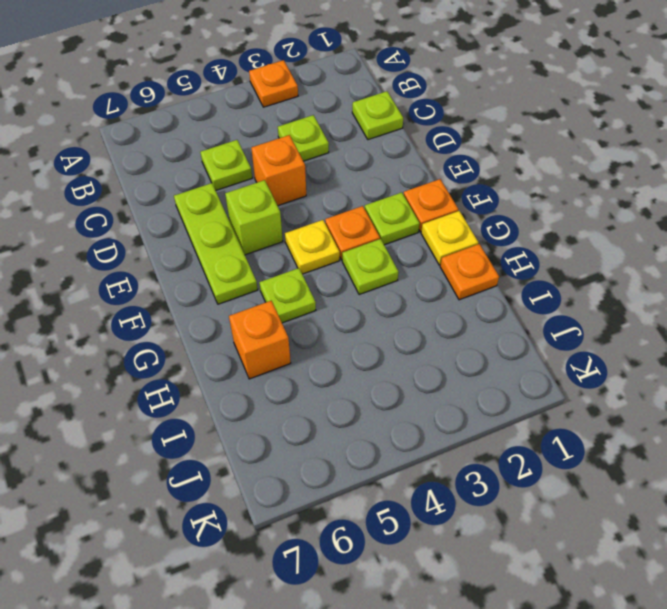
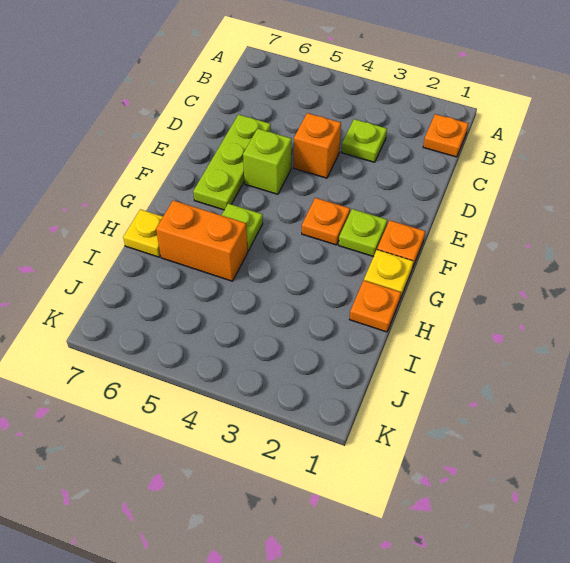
orange 1x1 plate [249,60,298,107] -> orange 1x1 plate moved to [423,114,468,157]
lime 1x1 plate [352,91,403,140] -> none
lime 1x1 plate [200,140,252,190] -> none
yellow 1x1 plate [285,220,340,274] -> yellow 1x1 plate moved to [123,209,163,257]
lime 1x1 plate [342,239,398,295] -> none
orange 1x1 brick [229,301,291,379] -> orange 1x2 brick [156,200,248,281]

